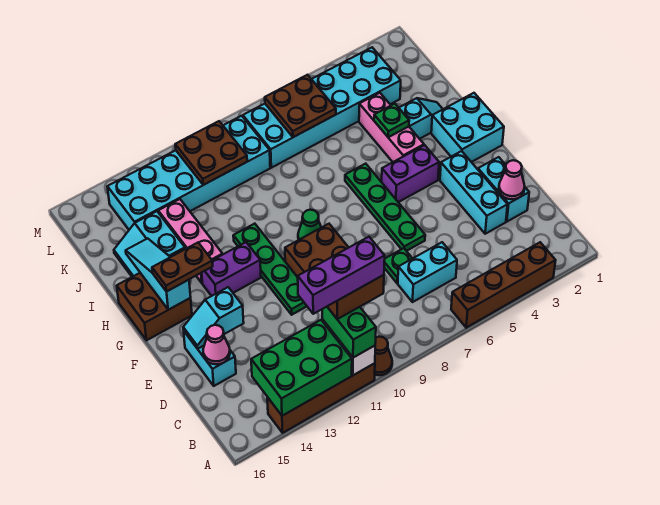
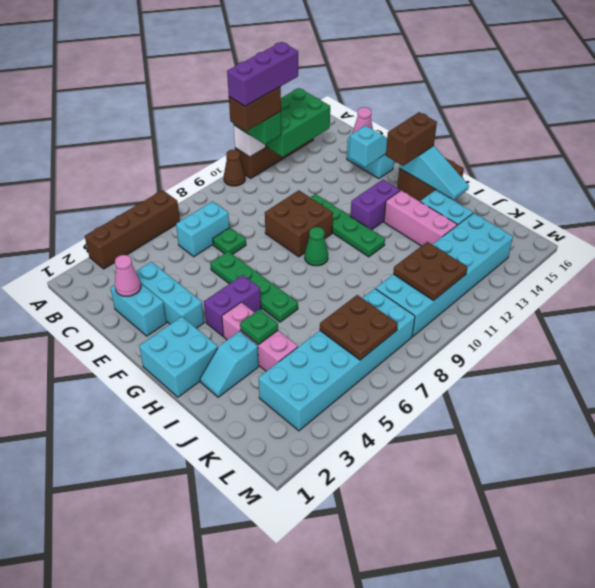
brown 1x2 plate [152,243,213,292] -> brown 1x2 brick [386,112,437,166]

